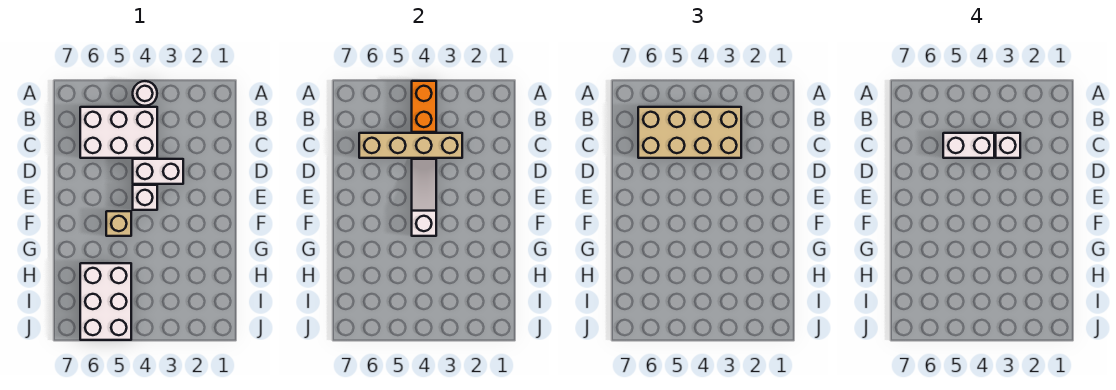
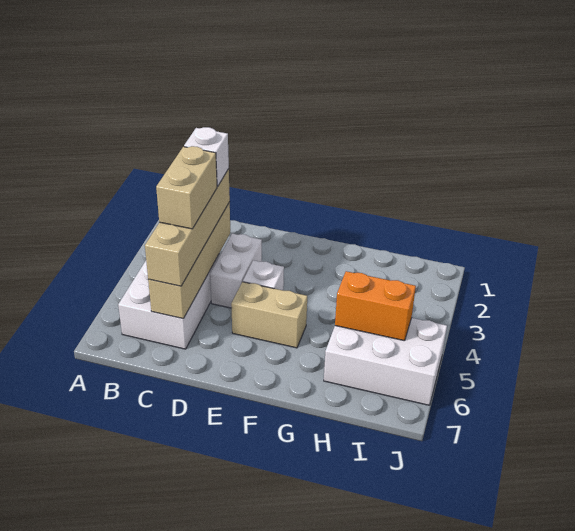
white 1x1 round brick [133,81,157,106] -> none
orange 1x2 brick [412,81,436,132] -> orange 1x2 brick moved to [335,271,416,341]
tan 2x4 brick [638,107,741,158] -> tan 1x4 brick [145,169,230,286]
white 1x2 brick [943,133,994,158] -> tan 1x2 brick [156,146,217,229]
white 1x3 slope [412,159,436,236] -> none
tan 1x1 brick [106,211,131,236] -> tan 1x2 brick [231,282,307,348]

